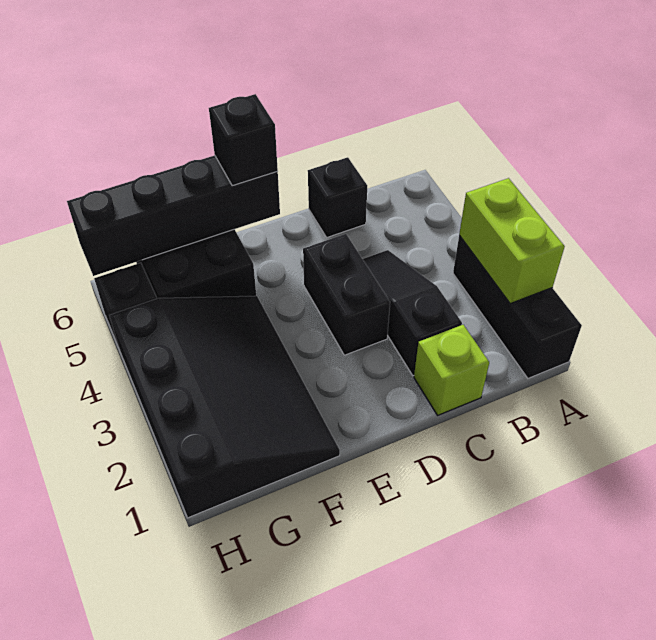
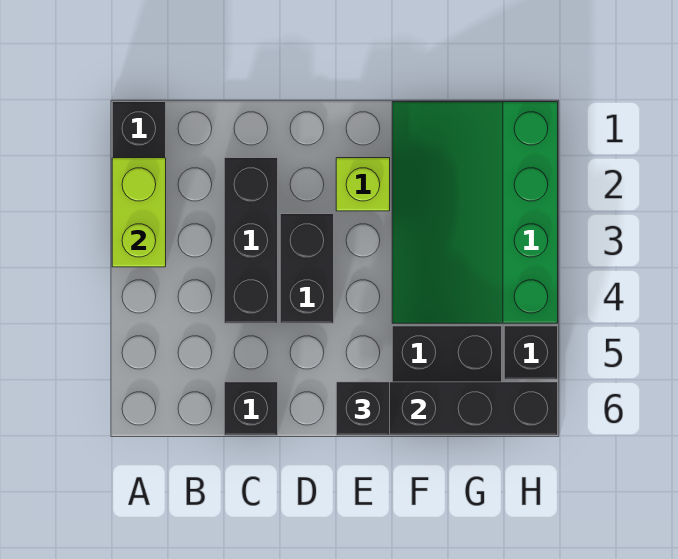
lime 1x1 brick [414,325,489,415] -> lime 1x1 brick moved to [336,158,390,211]
black 1x3 slope [363,250,462,376] -> black 1x3 brick [224,158,278,323]
black 3x4 slope [109,296,340,518] -> green 3x4 slope [392,102,558,323]

